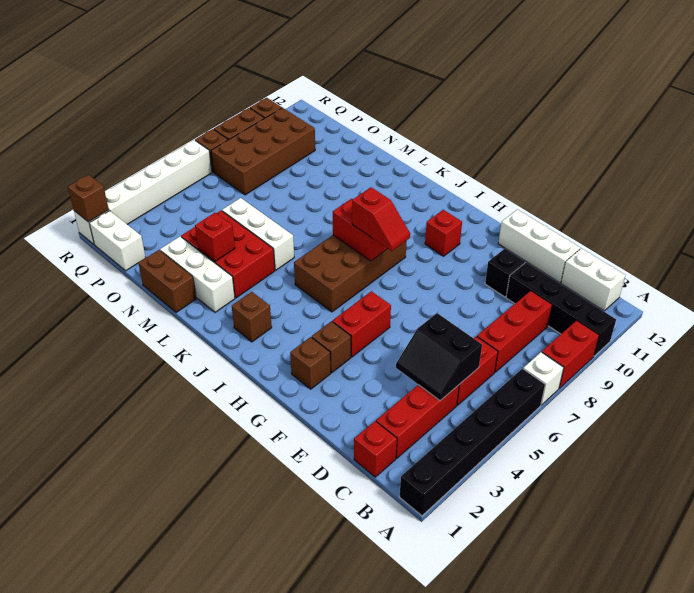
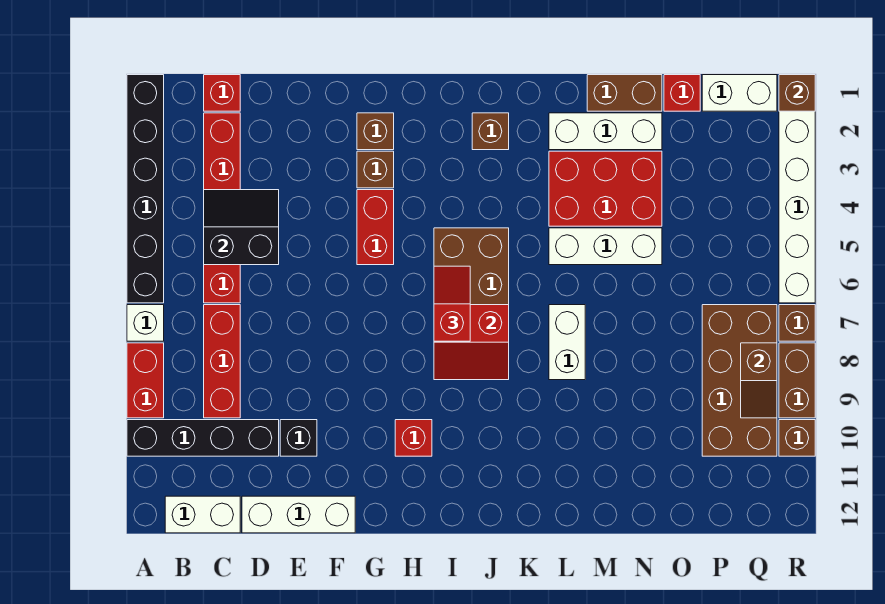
red 1x2 slope [352,187,410,251] -> red 1x2 slope turned to [434,266,470,341]
none -> white 1x2 brick [549,305,585,380]
red 1x1 brick [195,213,235,261] -> red 1x1 brick moved to [664,75,700,111]
none -> brown 1x2 slope [741,343,777,418]

